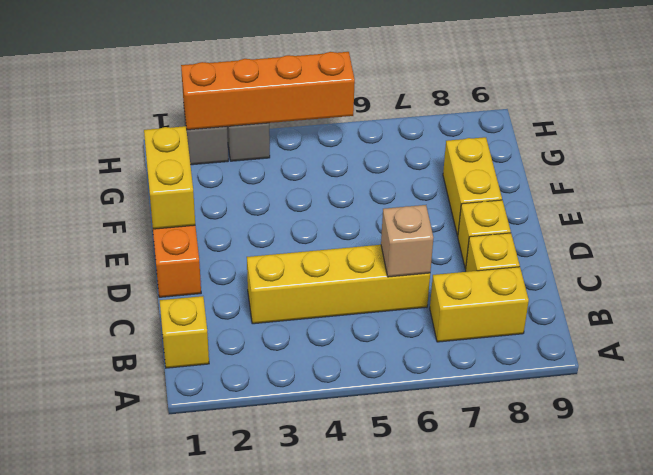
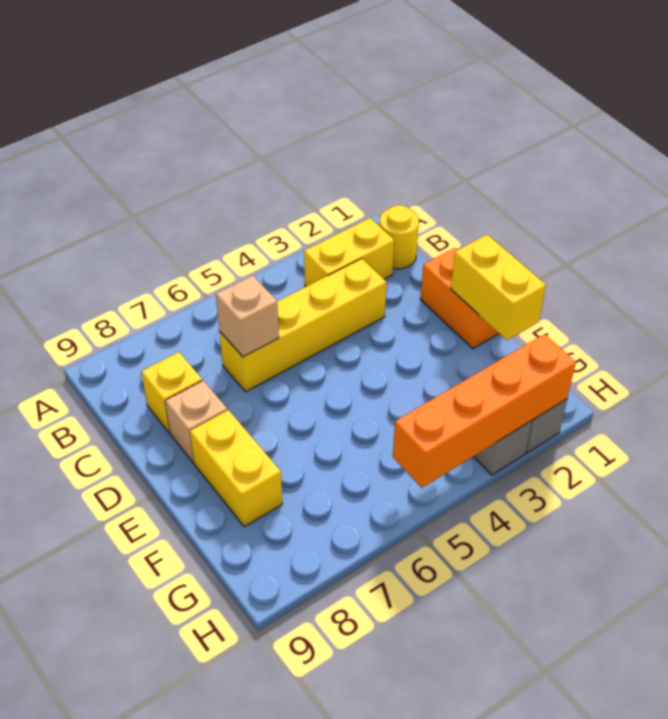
yellow 1x1 brick [160,296,209,368] -> yellow 1x1 round brick [379,205,419,269]
yellow 1x2 brick [430,267,529,342] -> yellow 1x2 brick moved to [304,218,394,287]
yellow 1x1 brick [458,200,511,269] -> tan 1x1 brick [165,381,227,463]

